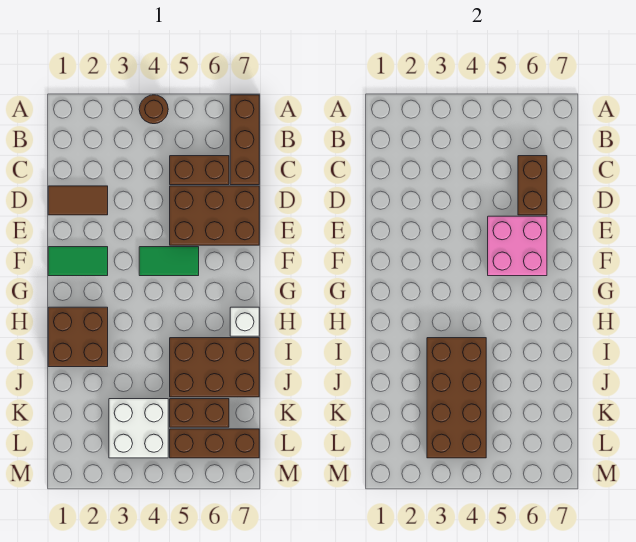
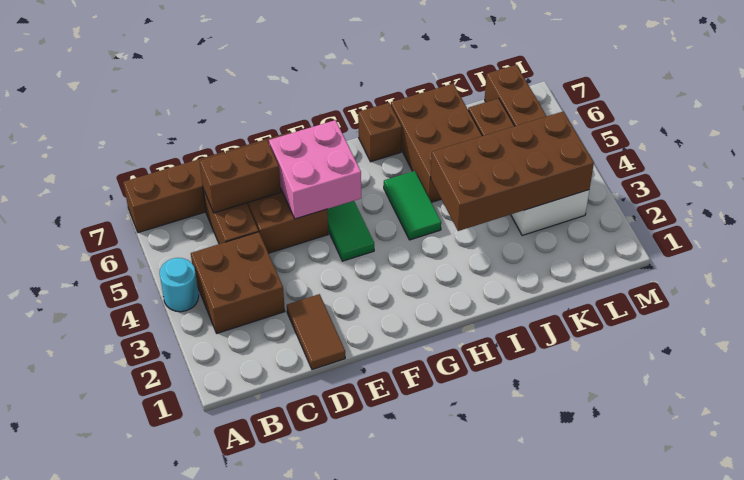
brown 1x1 round brick [139,95,168,124] -> cyan 1x1 round brick [160,258,199,312]
green 1x2 tile [48,247,108,276] -> green 1x2 tile moved to [384,171,441,240]
brown 2x2 brick [48,307,108,367] -> brown 2x2 brick moved to [191,232,285,333]
white 1x1 brick [230,307,259,336] -> brown 1x1 brick [358,103,402,162]

